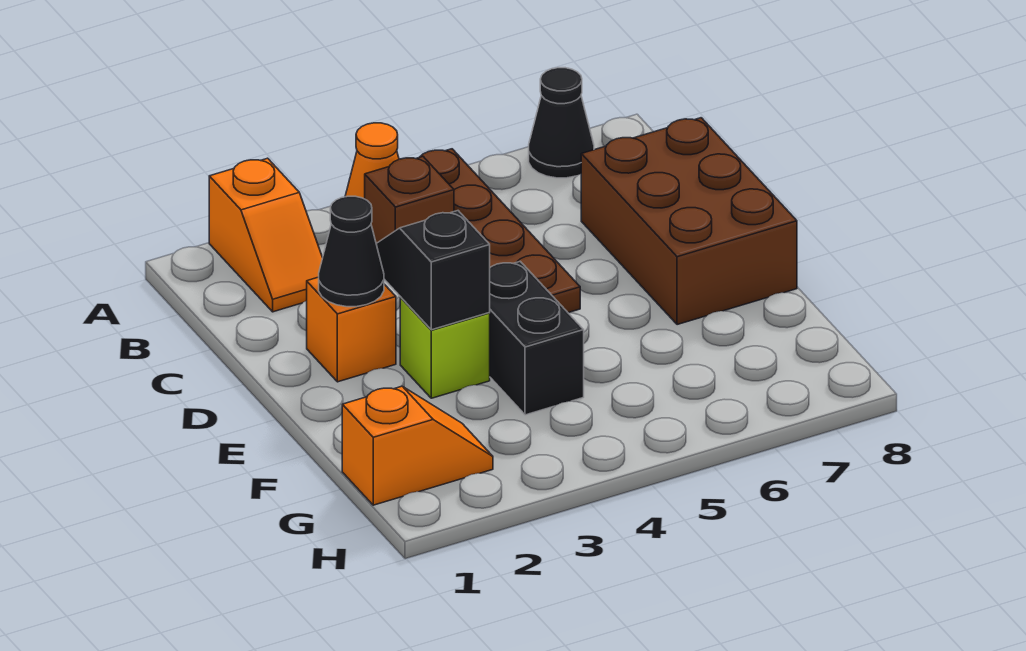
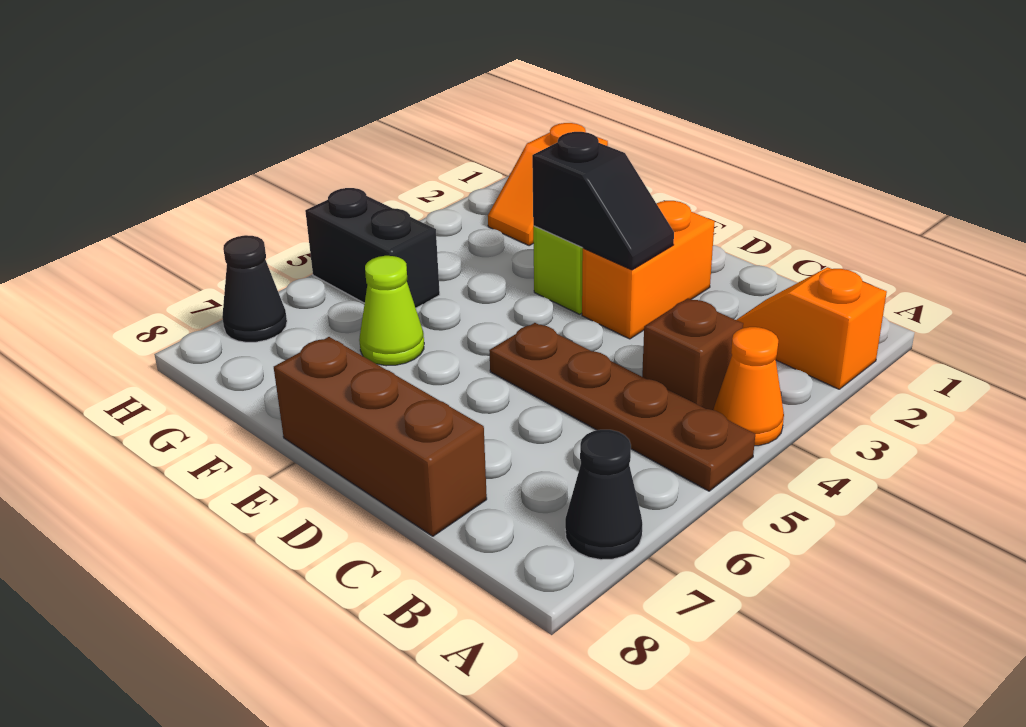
brown 2x3 brick [581,118,797,325] -> brown 1x3 brick [274,337,487,536]
orange 1x1 brick [307,277,396,382] -> orange 1x2 brick [582,201,715,339]
black 1x1 cone [319,196,384,307] -> black 1x1 cone moved to [222,235,287,342]
black 1x2 brick [489,261,584,415] -> black 1x2 brick moved to [305,188,440,308]
none -> lime 1x1 cone [359,256,424,366]

